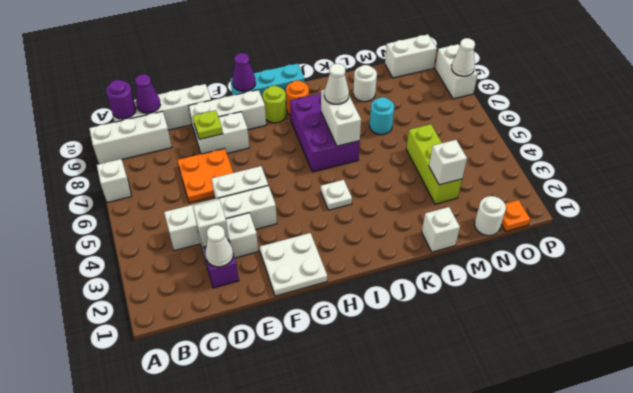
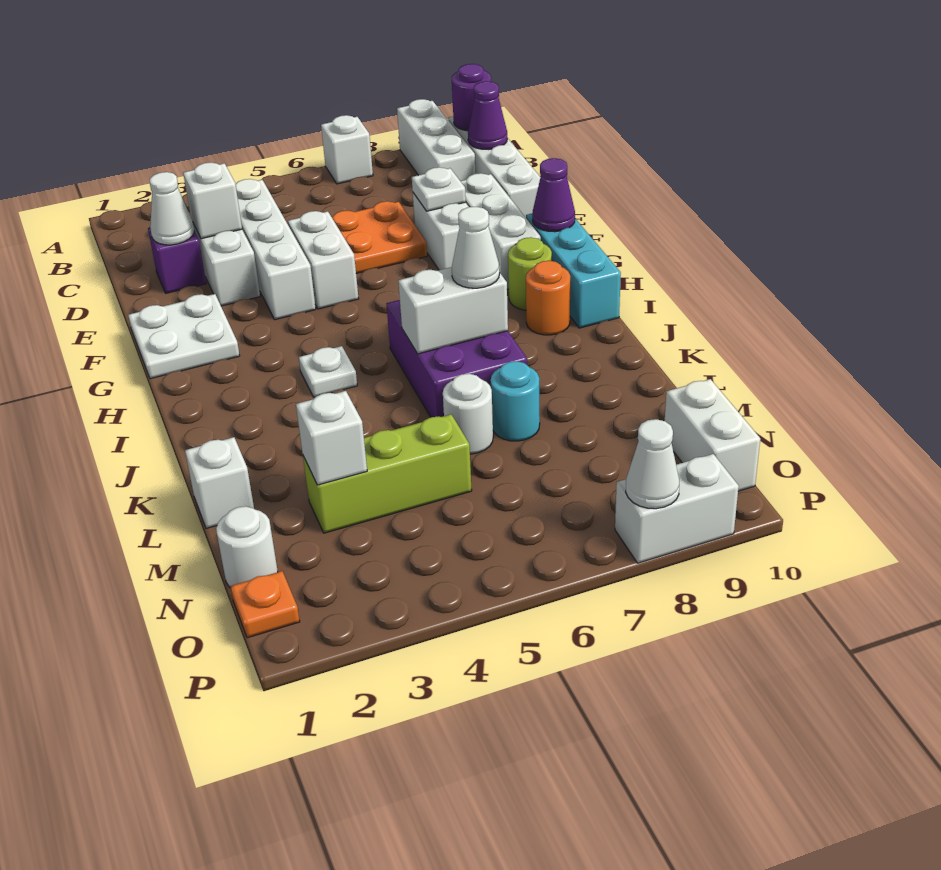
lime 1x1 plate [193,110,223,139] -> white 1x1 plate [412,167,466,211]
purple 2x3 brick [290,93,360,172] -> purple 2x3 brick turned to [386,300,527,417]
white 1x1 round brick [353,65,377,102] -> white 1x1 round brick moved to [443,374,493,454]

